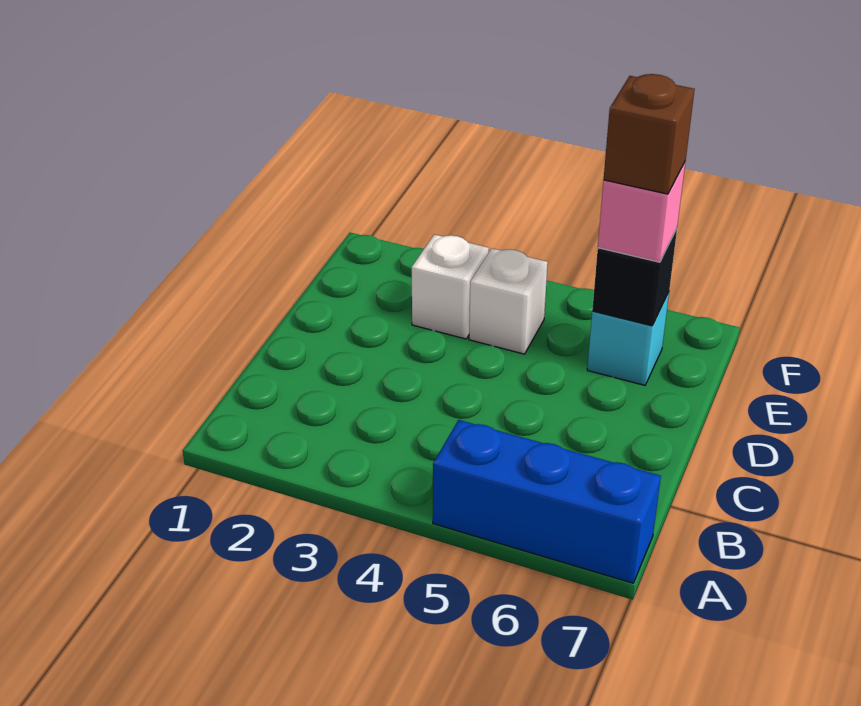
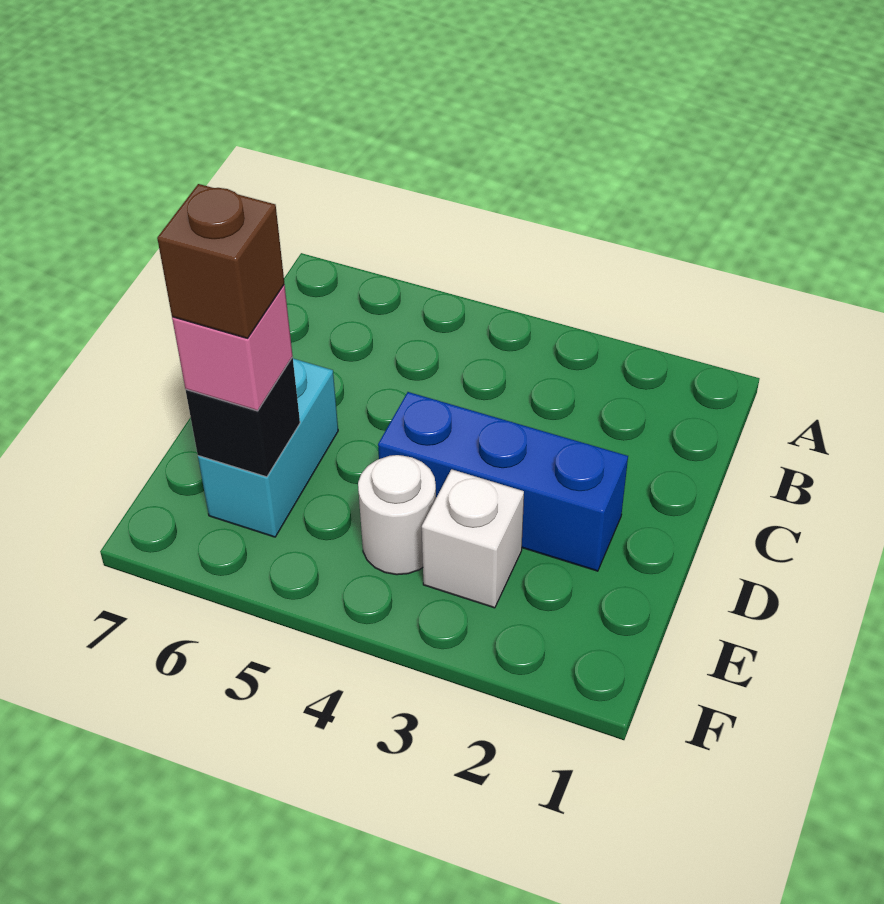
blue 1x3 brick [433,420,661,583] -> blue 1x3 brick moved to [378,392,628,571]
white 1x1 brick [469,248,548,354] -> white 1x1 round brick [358,455,436,575]
cyan 1x1 brick [587,292,669,385] -> cyan 1x2 brick [198,358,338,537]

